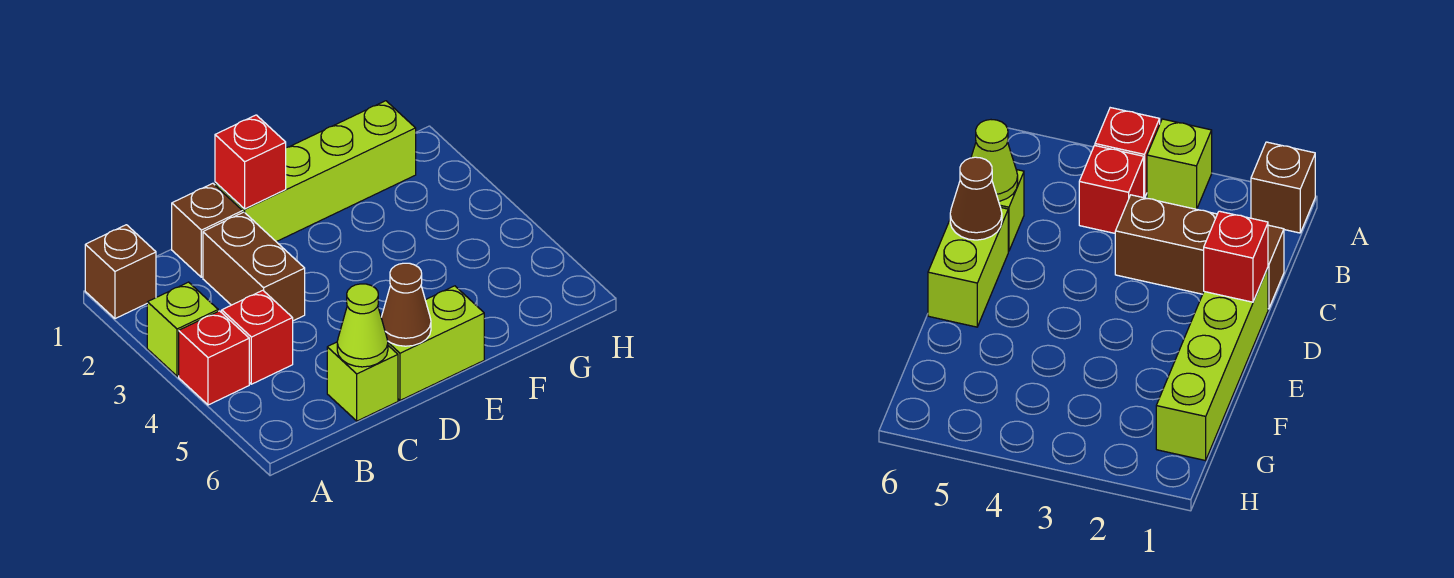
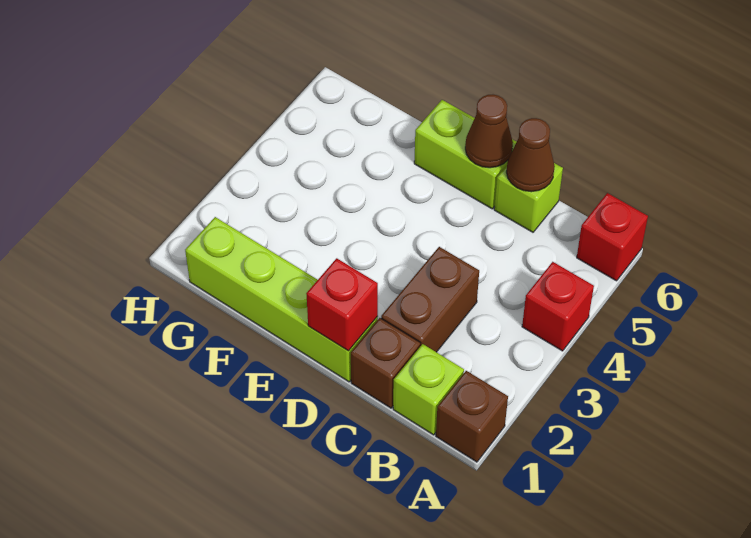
lime 1x1 brick [147,282,218,376] -> lime 1x1 brick moved to [393,344,464,435]
red 1x1 brick [222,290,293,384] -> red 1x1 brick moved to [577,193,648,281]
lime 1x1 cone [337,284,388,367] -> brown 1x1 cone [507,118,555,192]

